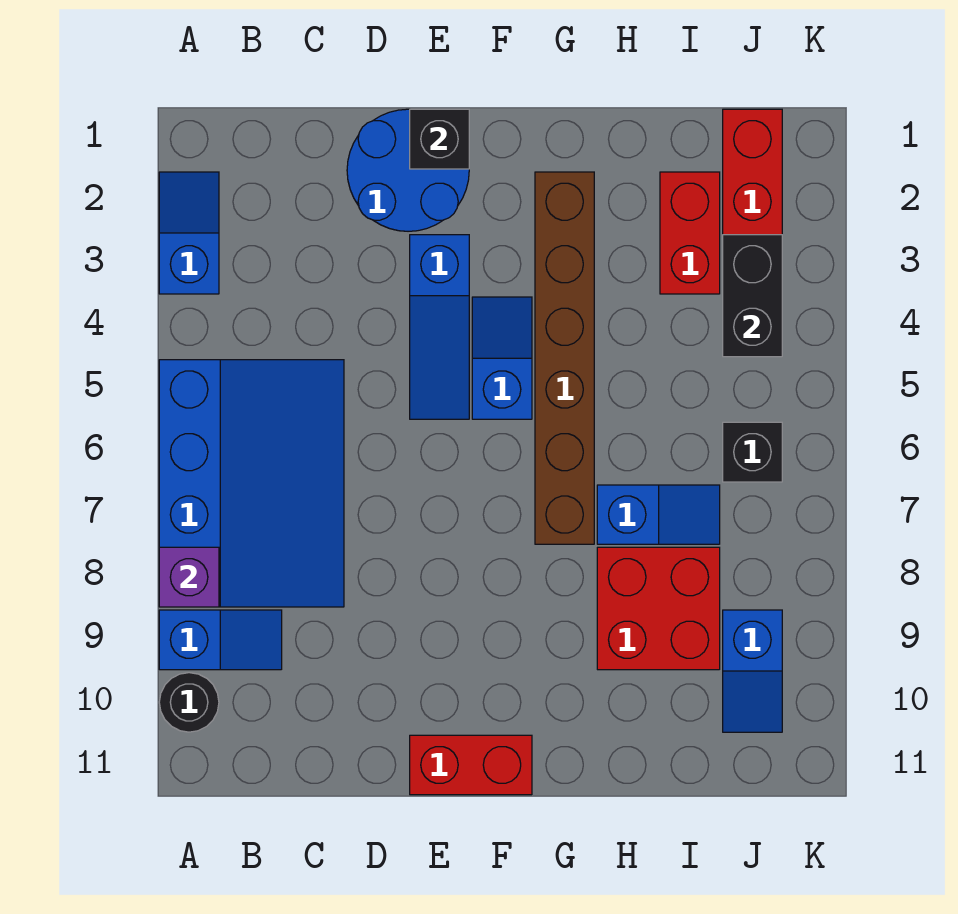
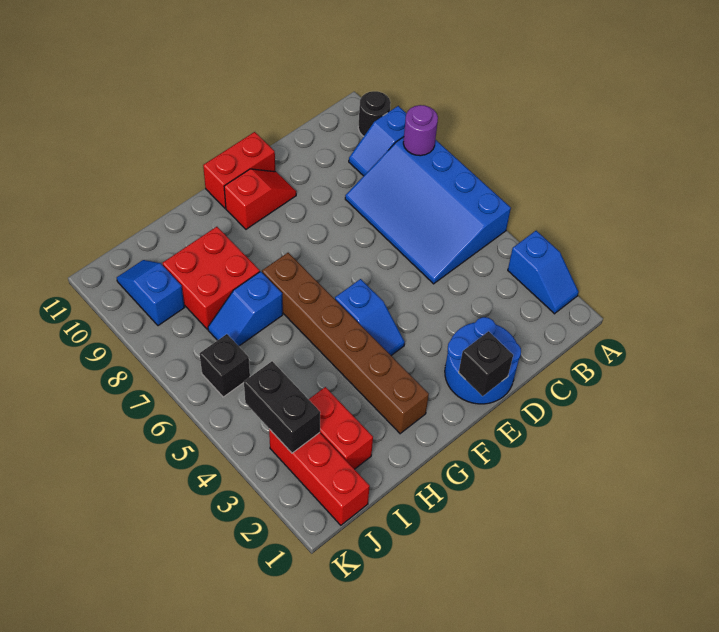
purple 1x1 brick [159,547,219,607] -> purple 1x1 round brick [403,105,438,156]
blue 1x3 slope [410,235,469,419] -> none
none -> red 1x2 slope [224,169,296,229]

